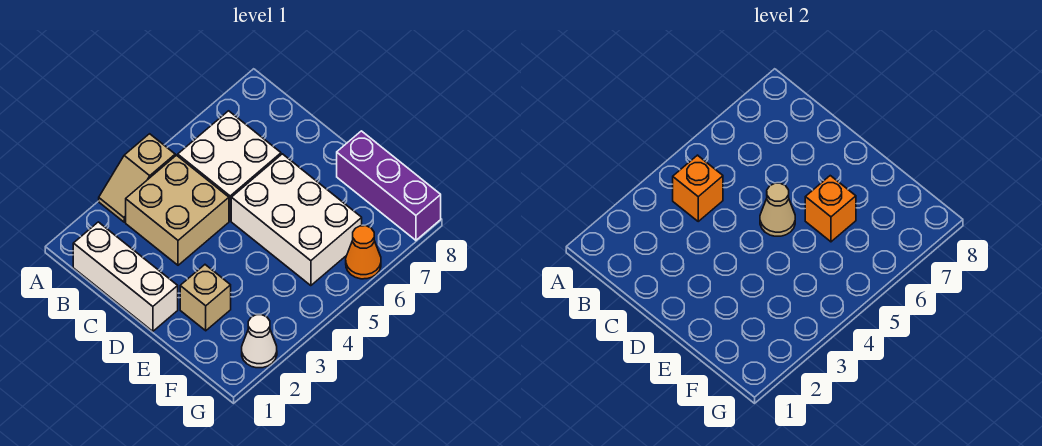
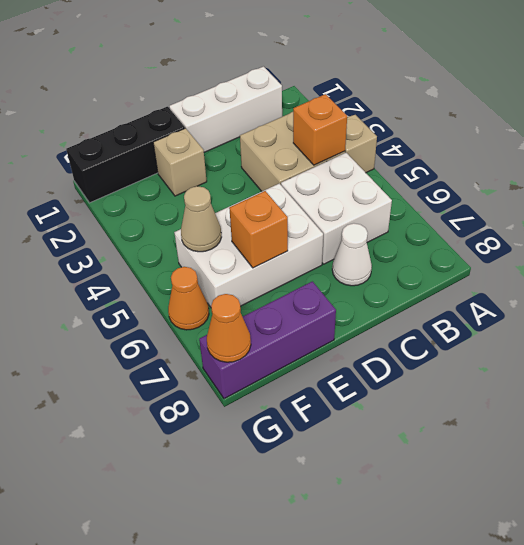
tan 1x1 cone [760,183,795,236] -> tan 1x1 cone moved to [181,186,221,252]
none -> black 1x3 brick [66,107,185,203]
white 1x1 cone [242,315,277,368] -> white 1x1 cone moved to [332,223,372,286]
none -> orange 1x1 cone [207,294,251,362]

